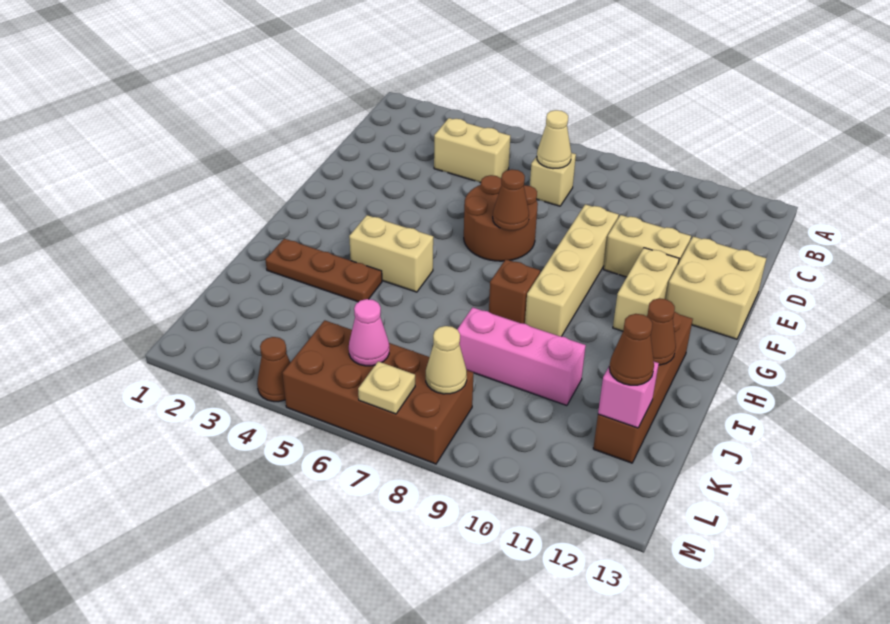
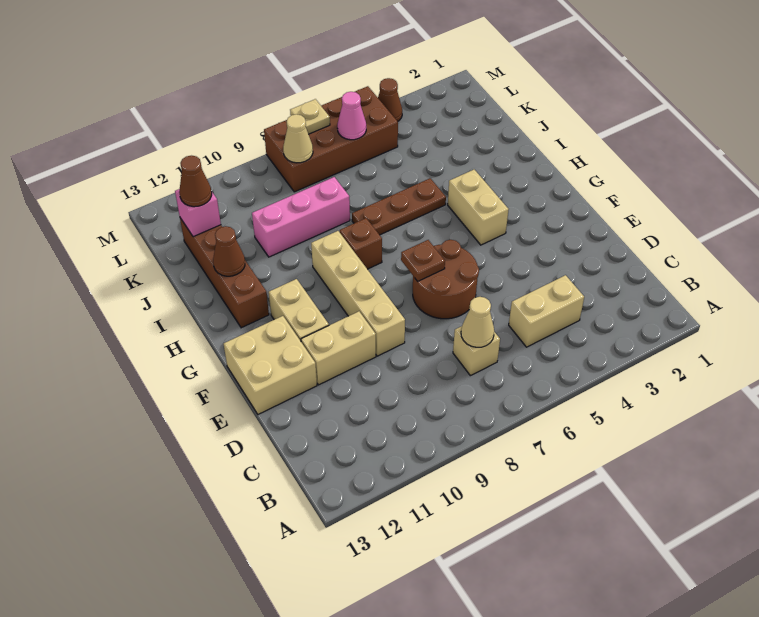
brown 1x1 cone [493,169,529,231] -> brown 1x1 plate [401,240,445,281]
tan 1x2 brick [349,215,433,292] -> tan 1x2 brick turned to [448,170,509,245]
brown 1x3 plate [265,239,382,302] -> brown 1x3 plate moved to [352,178,446,235]

